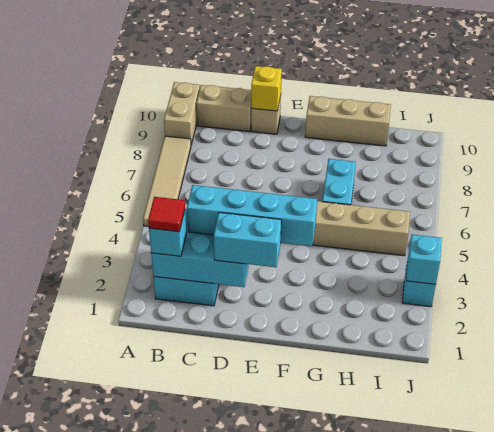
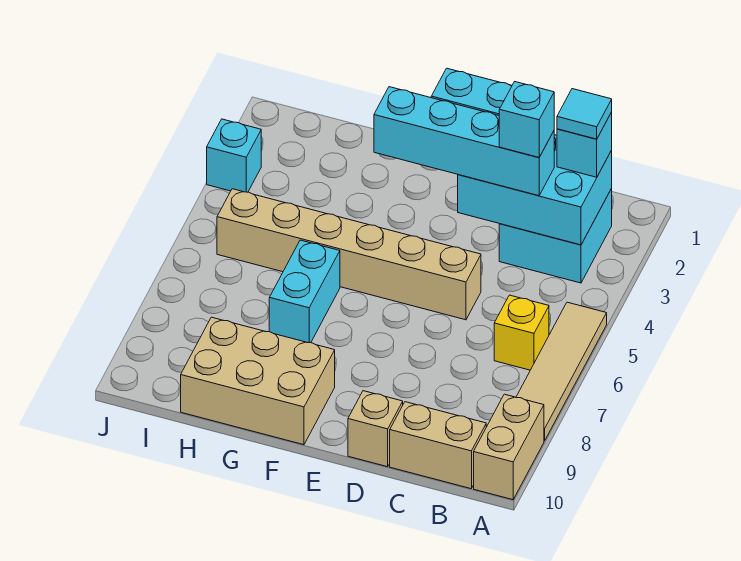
red 1x1 tile [148,197,185,232] -> cyan 1x1 tile [557,89,612,139]
yellow 1x1 brick [251,66,282,111] -> yellow 1x1 brick moved to [494,295,549,370]
tan 1x3 brick [305,96,391,146] -> tan 2x3 brick [181,317,335,445]
cyan 1x1 brick [406,234,442,284] -> cyan 1x1 brick moved to [499,82,554,158]

